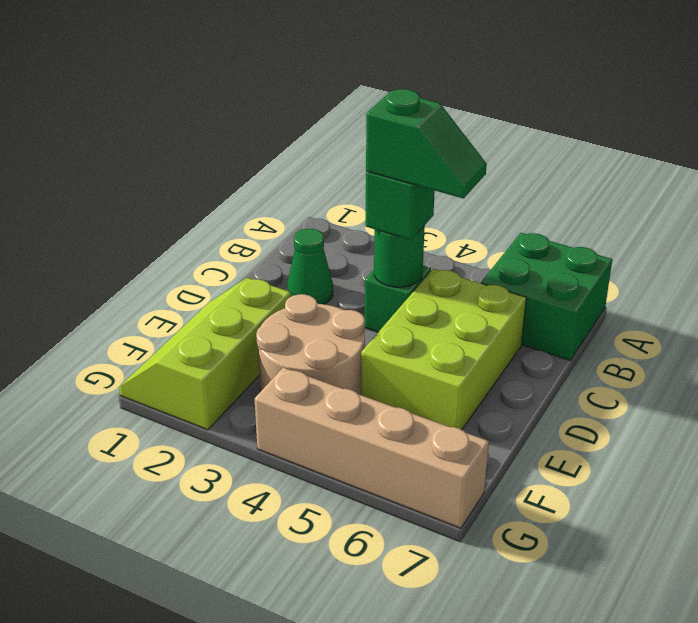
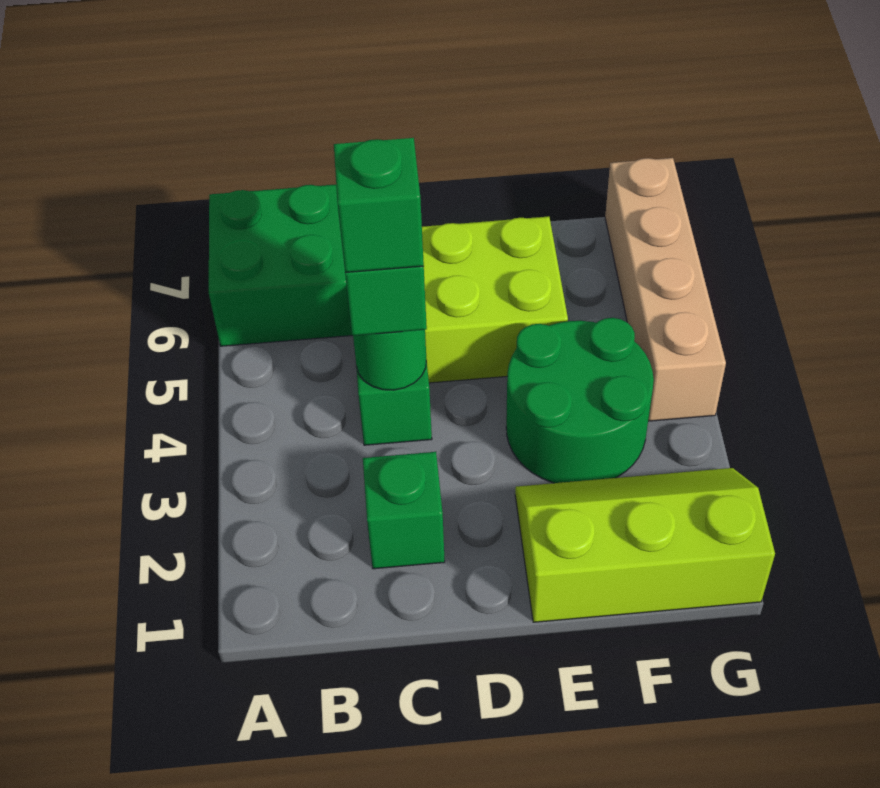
green 1x1 cone [287,229,333,304] -> green 1x1 brick [363,452,445,569]
lime 2x3 slope [119,278,291,430] -> lime 2x3 slope turned to [515,468,775,622]
tan 2x2 round brick [256,294,365,395] -> green 2x2 round brick [506,318,654,483]

